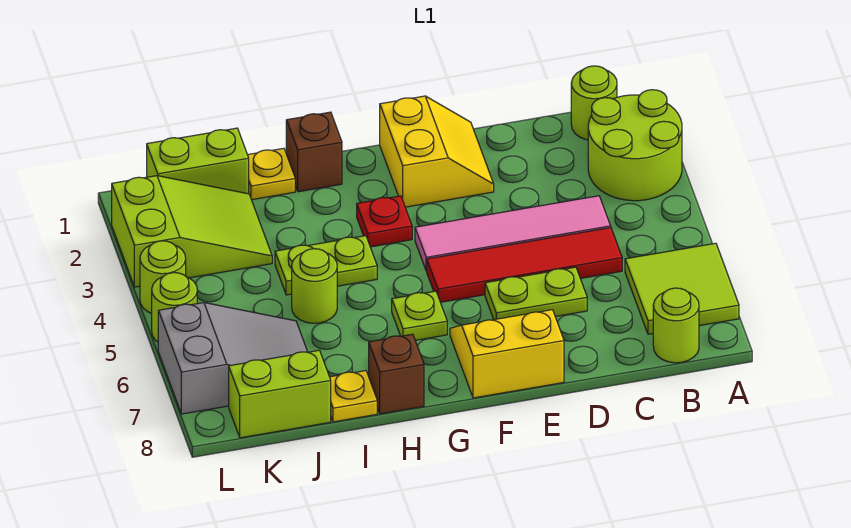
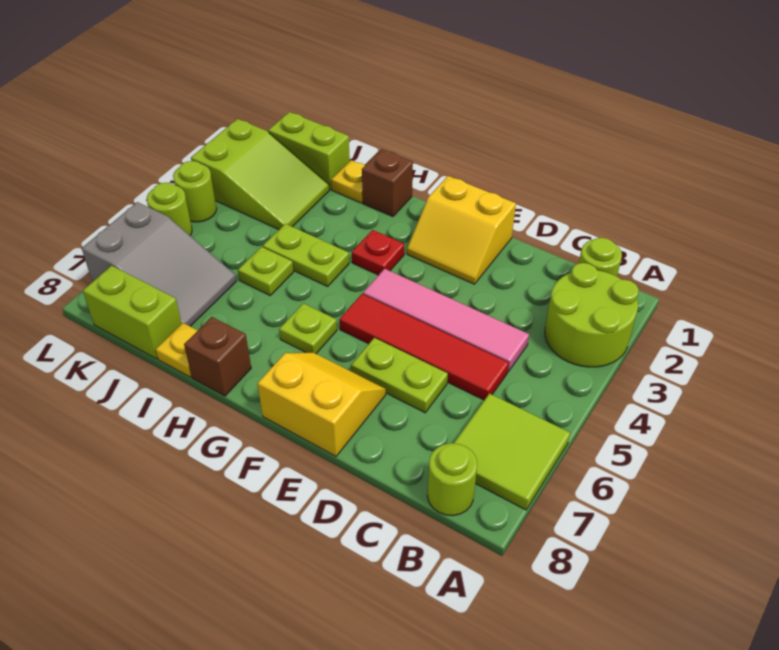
yellow 2x2 slope [380,96,494,207] -> yellow 2x2 slope turned to [407,176,516,284]
lime 1x1 round brick [292,249,337,323] -> lime 1x1 plate [238,247,293,295]

